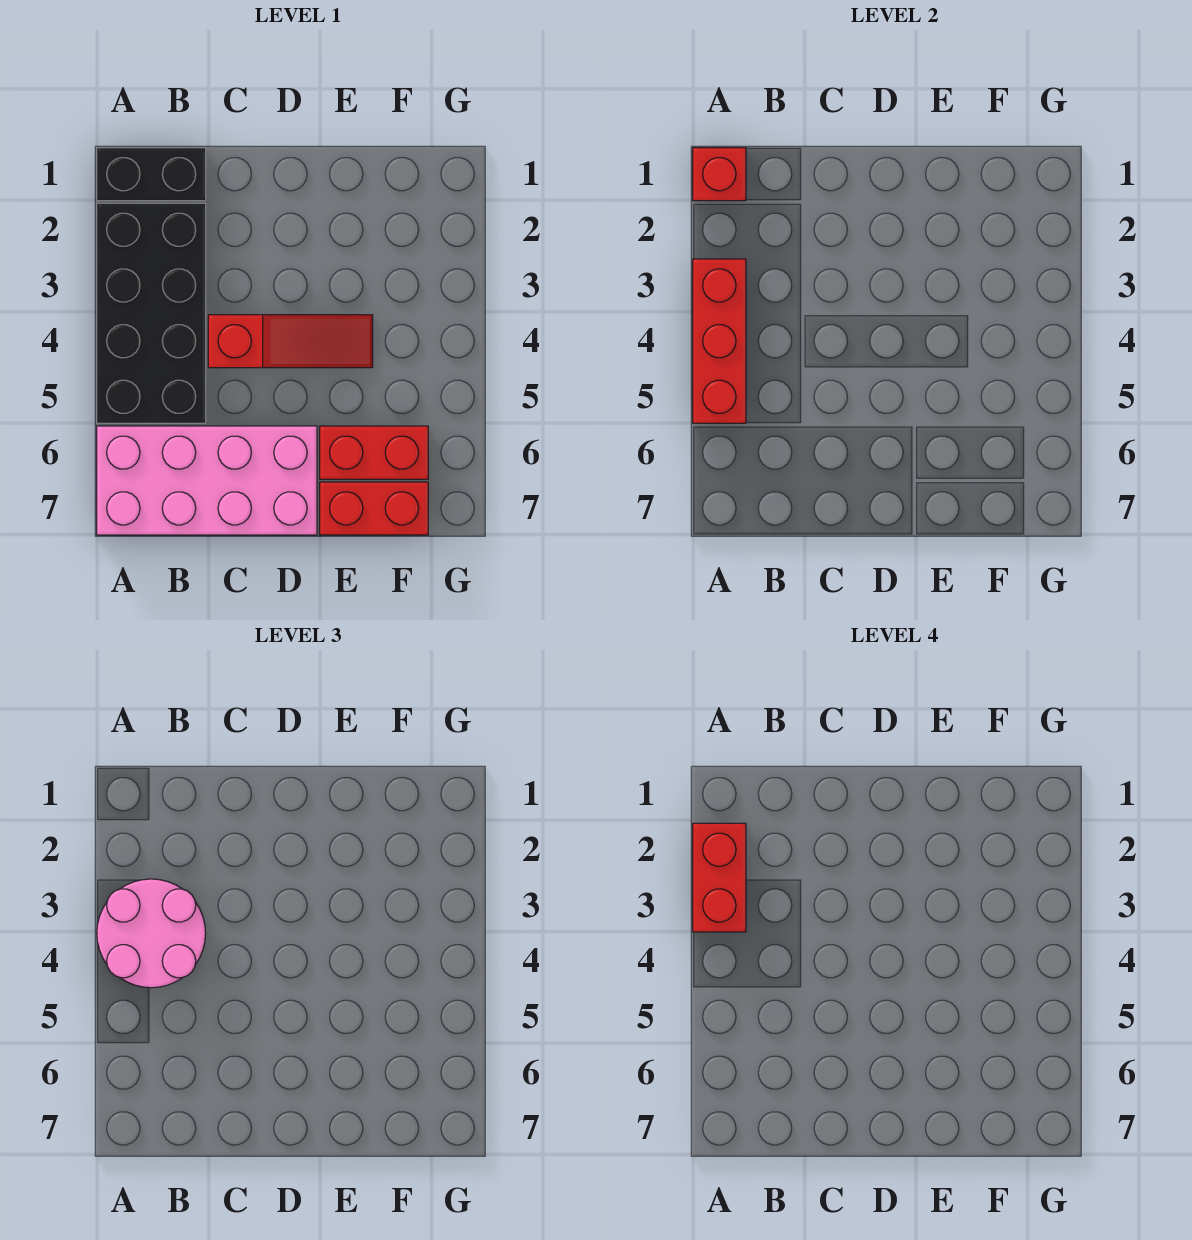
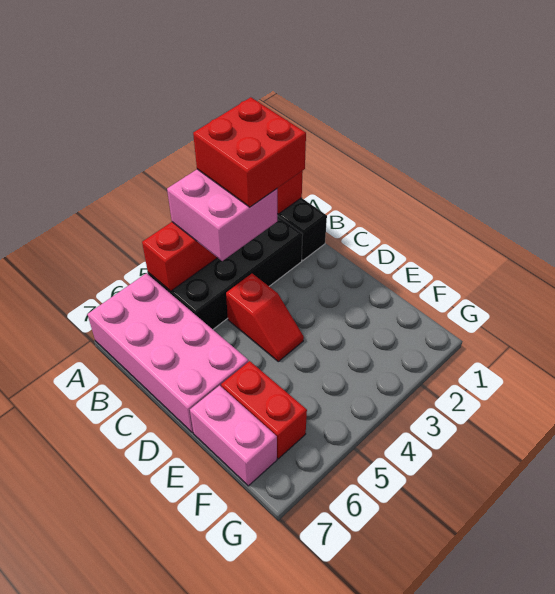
red 1x2 brick [693,823,746,932] -> red 2x2 brick [193,97,306,207]
pink 2x2 round brick [97,879,206,988] -> pink 2x2 brick [167,169,277,261]
red 1x3 slope [208,315,373,368] -> red 1x2 slope [226,274,304,361]
red 1x2 brick [320,482,428,535] -> pink 1x2 brick [190,385,277,486]

